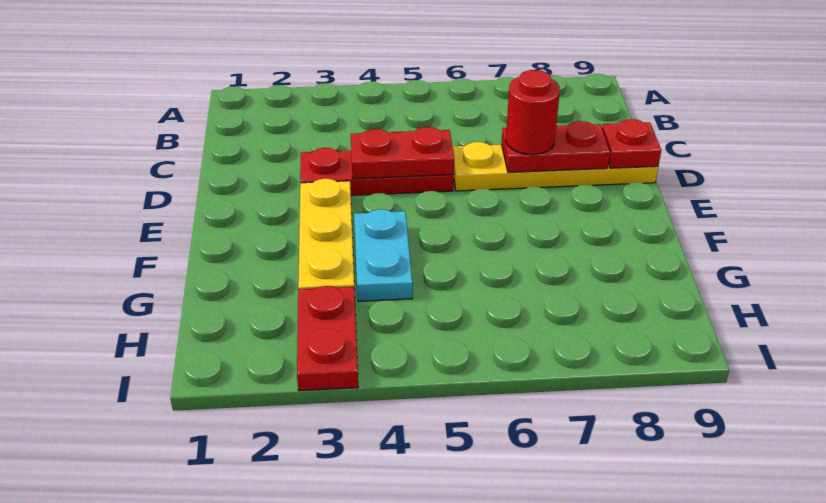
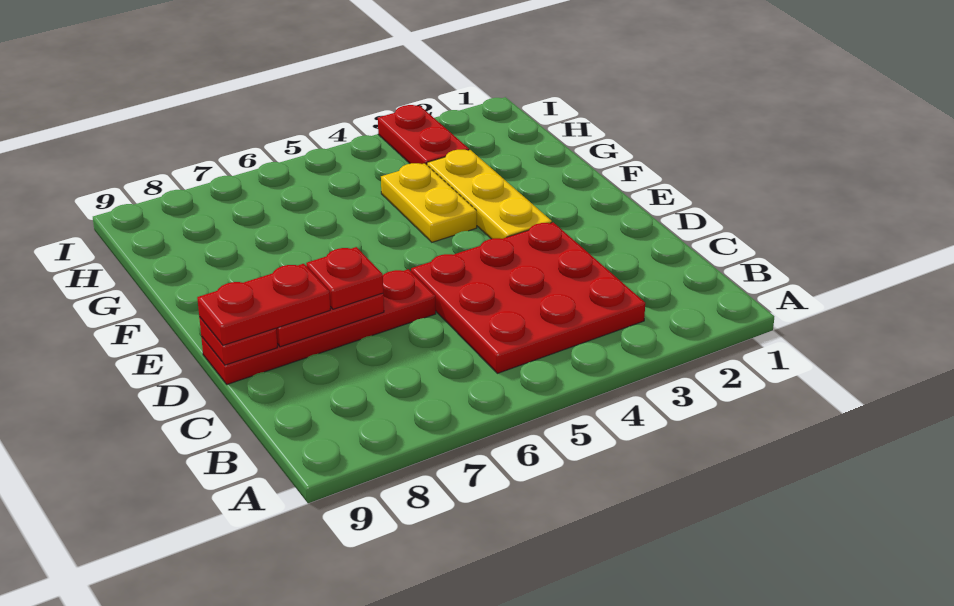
red 1x3 plate [300,148,454,195] -> red 3x3 plate [411,222,645,373]
red 1x2 plate [351,127,454,179] -> red 1x2 plate moved to [197,264,330,345]
yellow 1x4 plate [452,142,658,191] -> red 1x4 plate [201,269,436,384]
red 1x1 round brick [506,70,560,155] -> red 1x1 plate [306,247,383,309]
cyan 1x2 plate [354,209,413,301] -> yellow 1x2 plate [381,163,477,242]

